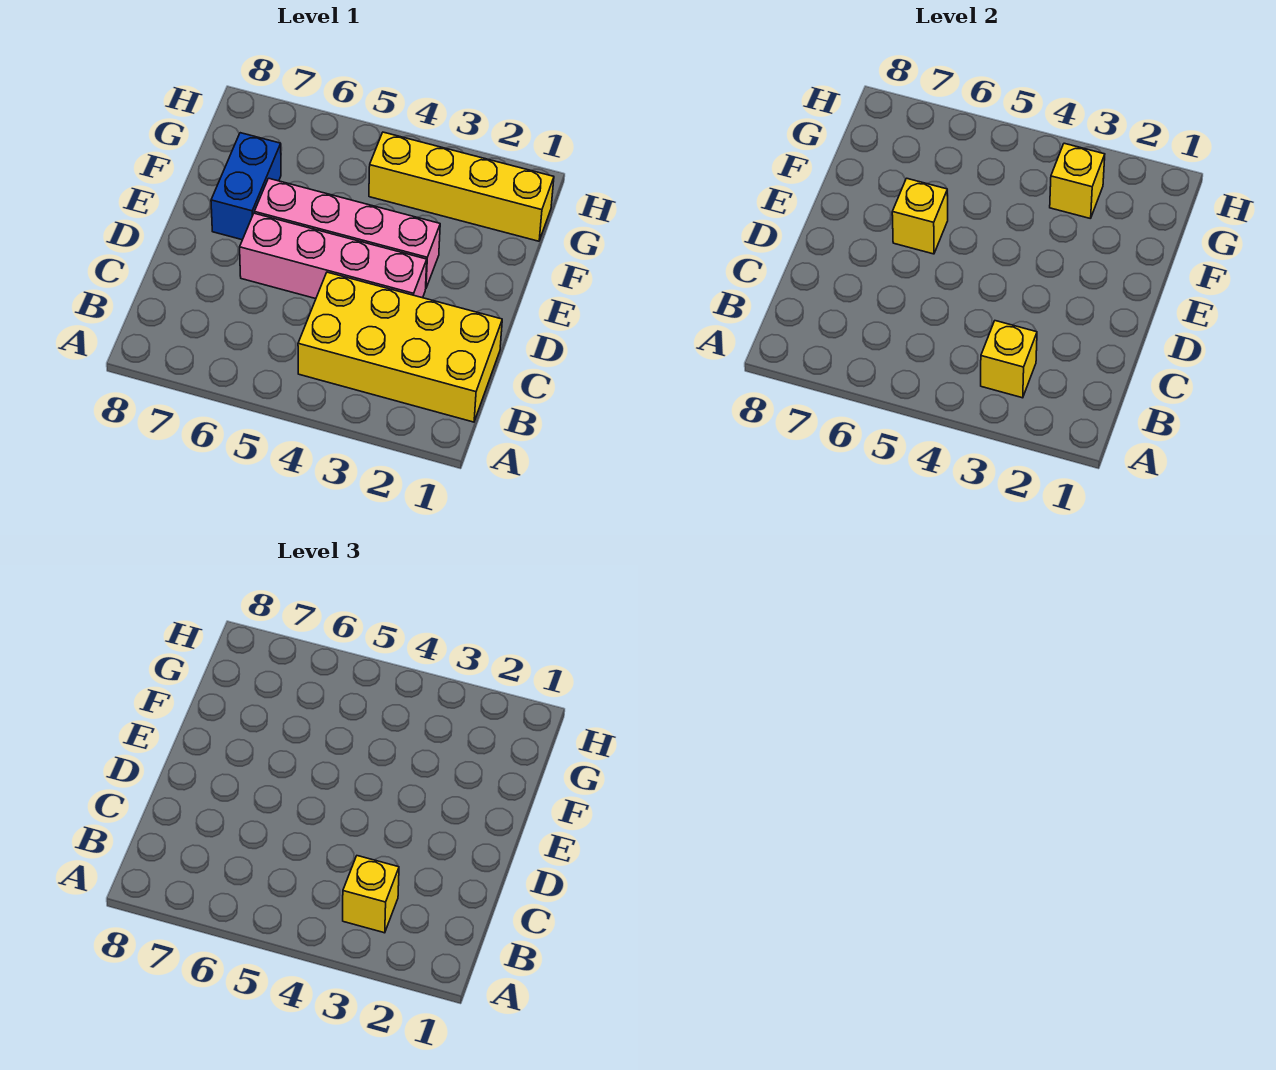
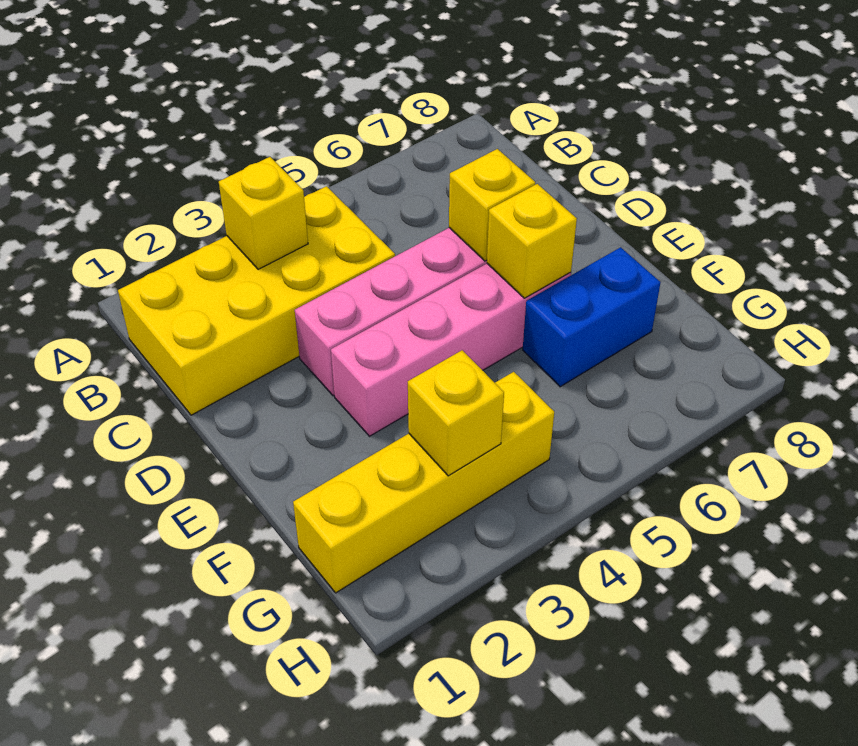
yellow 1x1 brick [343,856,399,933] -> yellow 1x1 brick moved to [449,149,535,261]
blue 1x2 brick [211,133,281,240] -> blue 1x2 brick turned to [523,247,661,387]

